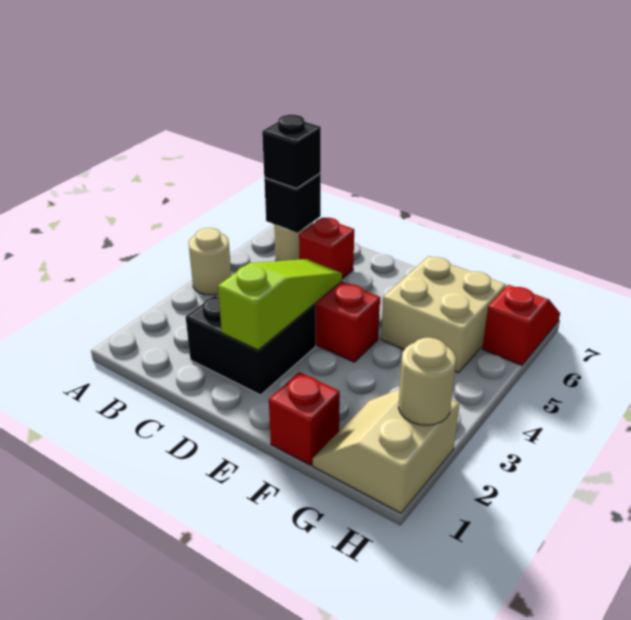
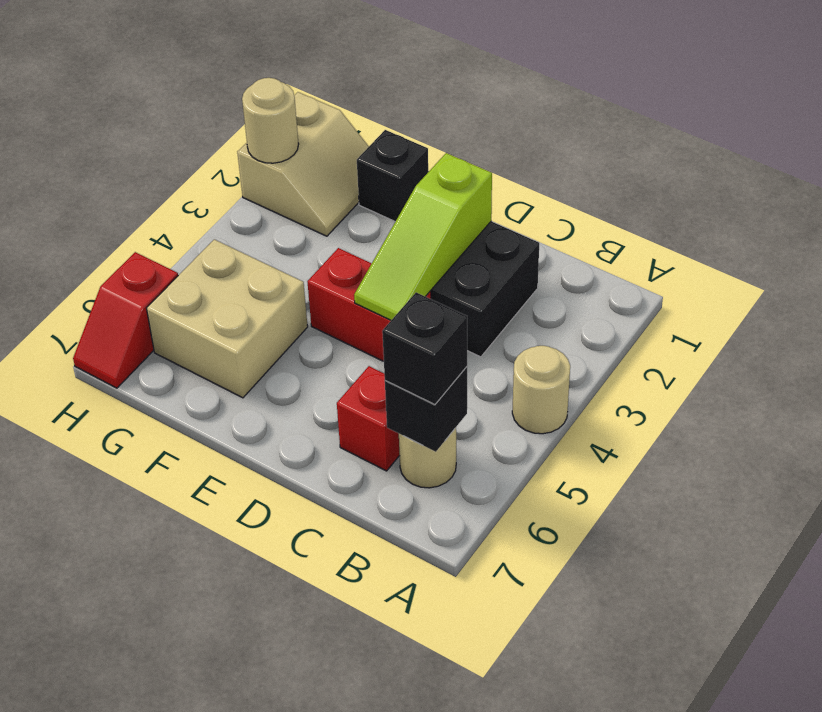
red 1x1 brick [269,372,340,465] -> black 1x1 brick [357,130,428,222]

